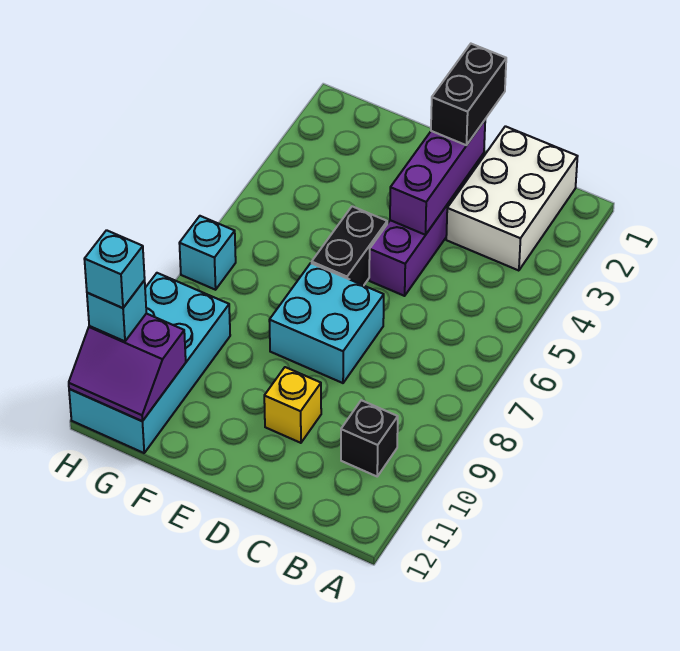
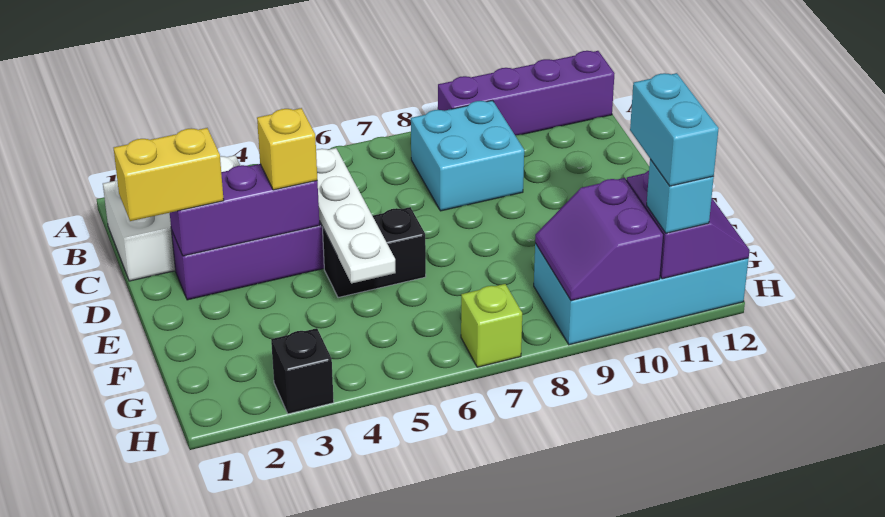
none -> purple 1x4 brick [438,51,615,135]
black 1x1 brick [341,400,398,476] -> black 1x1 brick moved to [271,328,334,414]
none -> white 1x4 plate [316,148,396,284]
black 1x2 brick [431,44,506,145] -> yellow 1x2 brick [114,128,224,221]
cyan 2x2 brick [269,263,384,383] -> cyan 2x2 brick moved to [411,100,524,211]
yellow 1x1 brick [264,367,321,443] -> yellow 1x1 brick moved to [257,108,317,190]
none -> purple 2x2 slope [535,178,663,301]
cyan 1x1 brick [179,216,236,290] -> lime 1x1 brick [461,284,522,367]
cyan 1x1 brick [84,230,145,308] -> cyan 1x2 brick [630,73,719,186]

